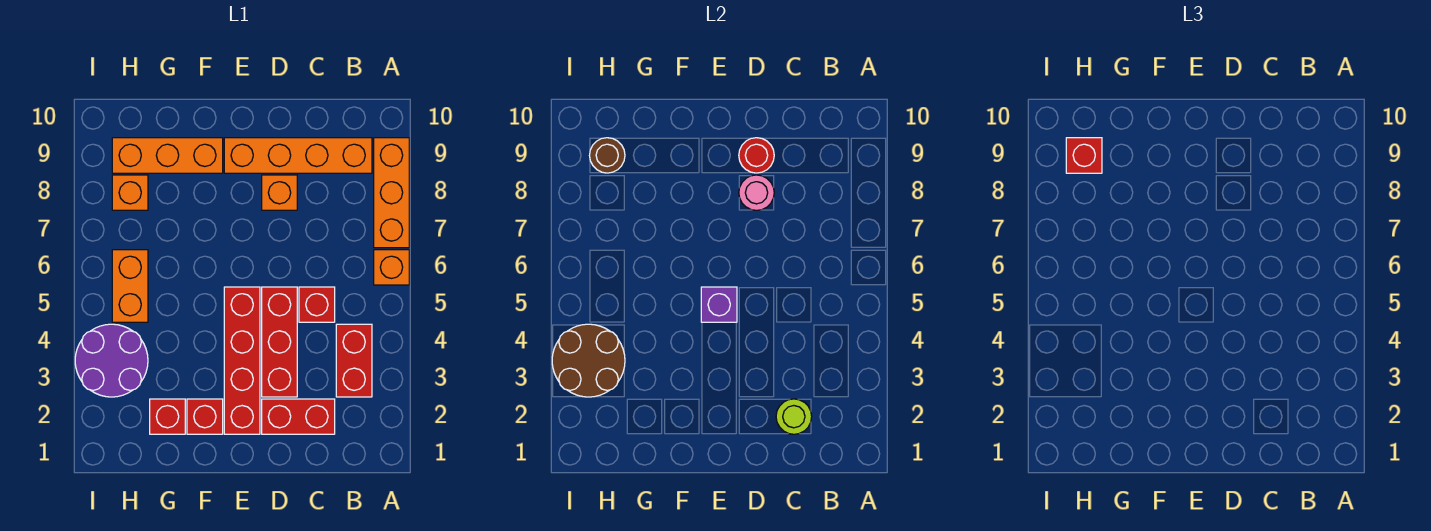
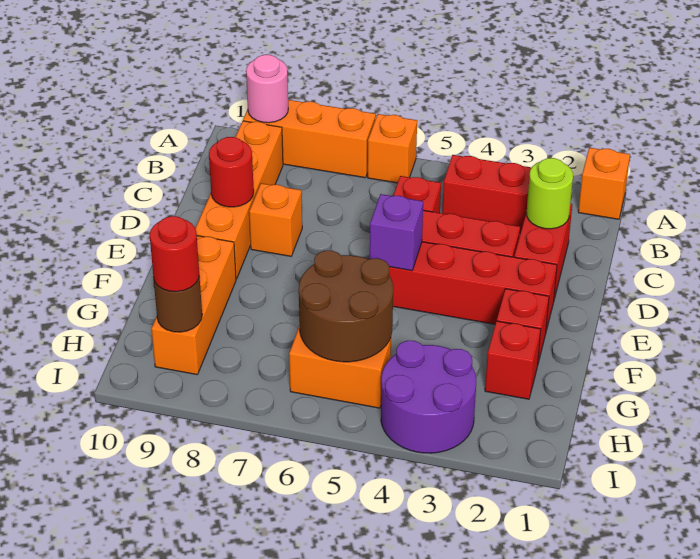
pink 1x1 round brick [739,175,774,210] -> pink 1x1 round brick moved to [246,55,288,123]
brown 2x2 round brick [552,324,625,397] -> brown 2x2 round brick moved to [299,250,393,362]
orange 1x1 brick [112,175,148,210] -> orange 1x1 brick moved to [578,148,630,219]
red 1x1 brick [1066,138,1102,173] -> red 1x1 round brick [150,216,199,292]

